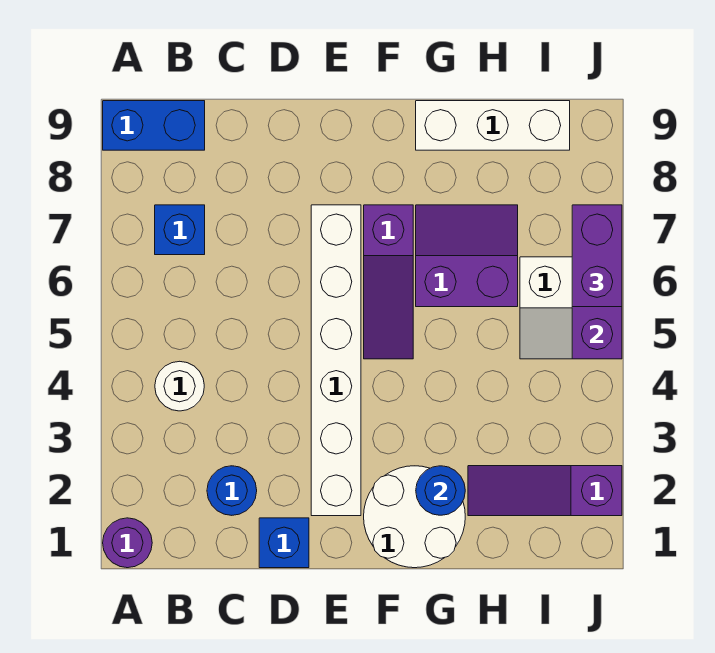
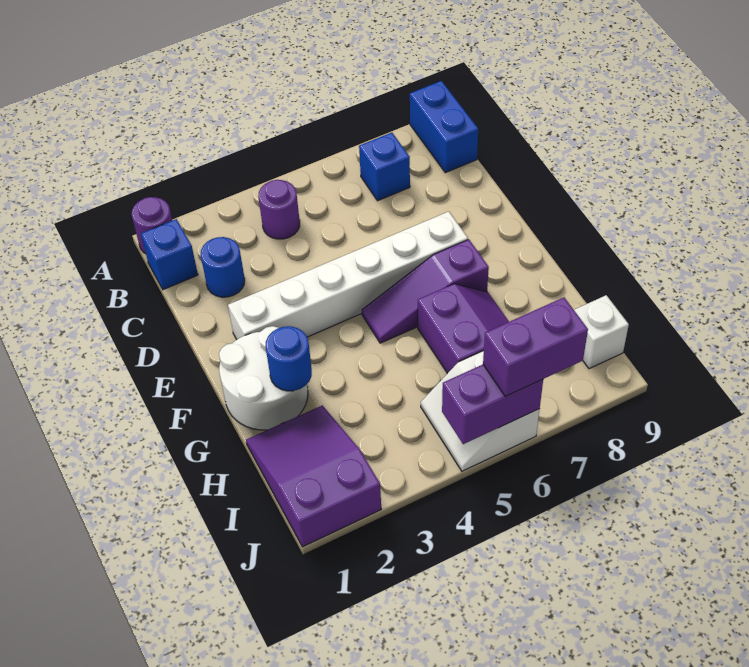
white 1x1 round brick [155,361,204,411] -> purple 1x1 round brick [258,180,300,239]
blue 1x1 brick [259,518,309,568] -> blue 1x1 brick moved to [141,219,198,290]
white 1x3 brick [416,101,570,150] -> white 1x1 brick [574,295,629,369]
purple 1x3 slope [468,466,622,516] -> purple 2x3 slope [246,405,381,547]

